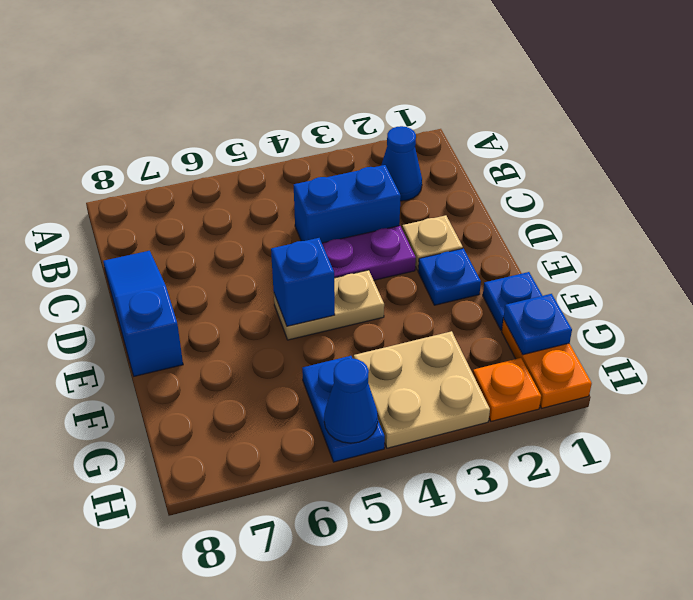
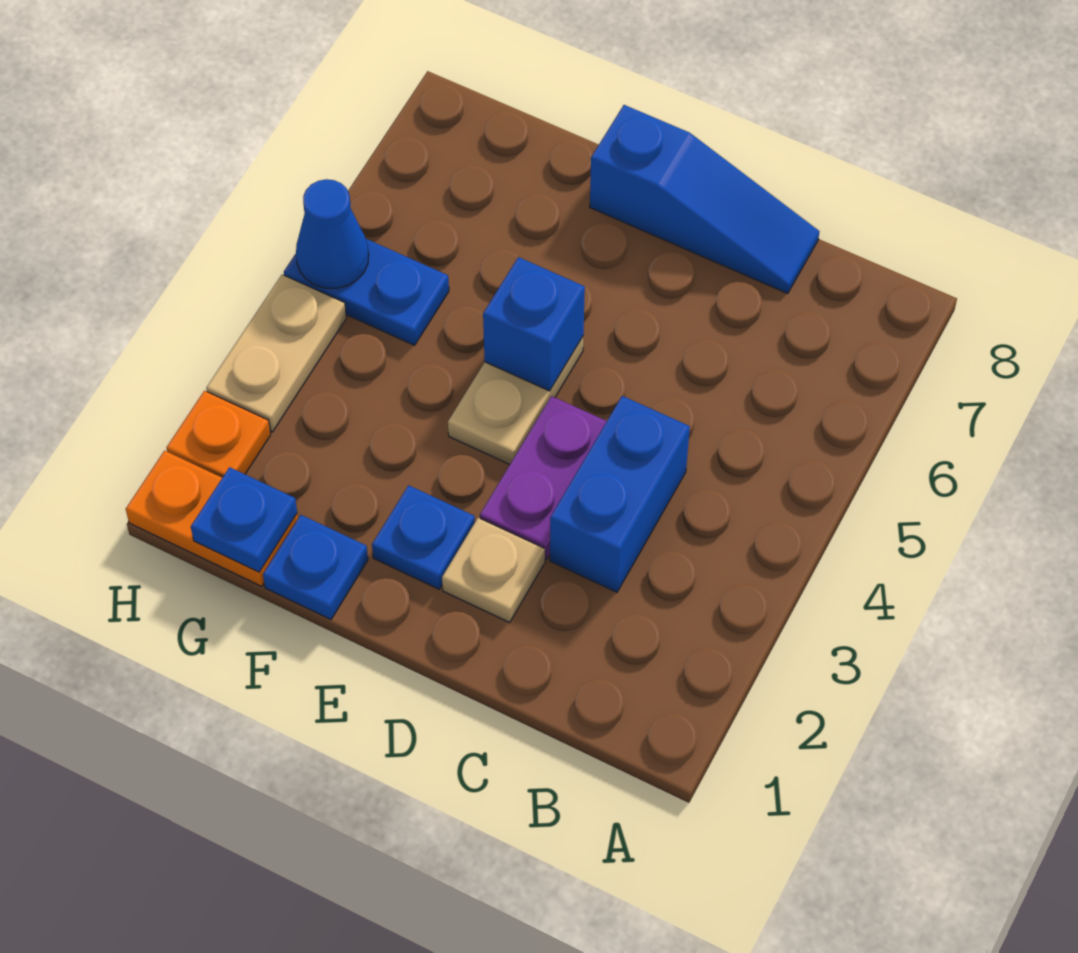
blue 1x1 cone [381,126,422,201] -> none
tan 2x2 plate [354,331,490,448] -> tan 1x2 plate [206,275,346,432]

